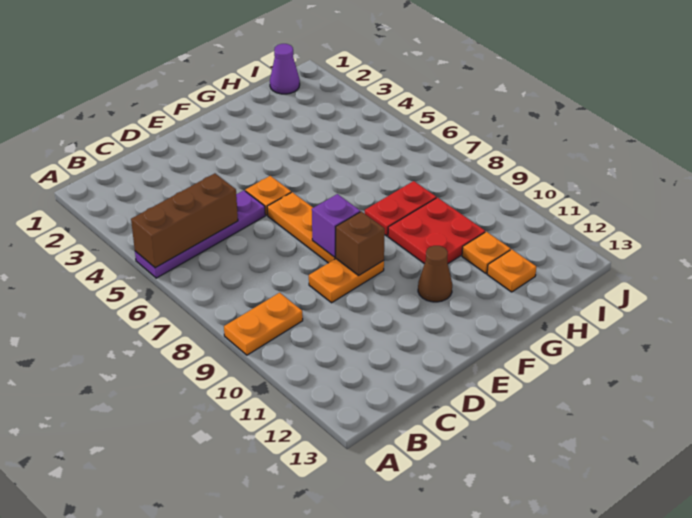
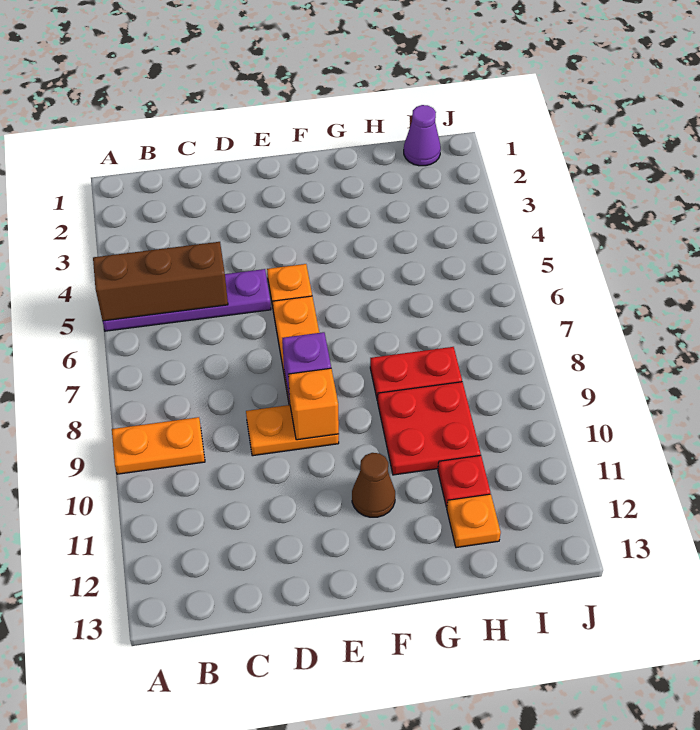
brown 1x1 brick [336,211,385,275] -> orange 1x1 brick [288,368,339,440]
orange 1x1 plate [462,232,511,273] -> red 1x1 plate [438,455,490,507]

